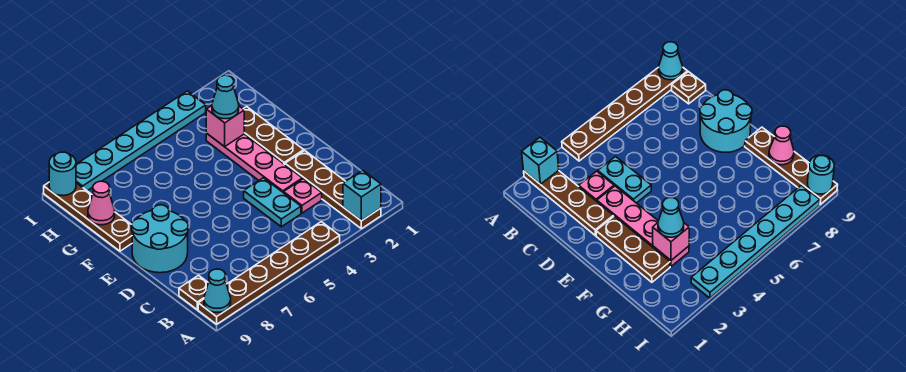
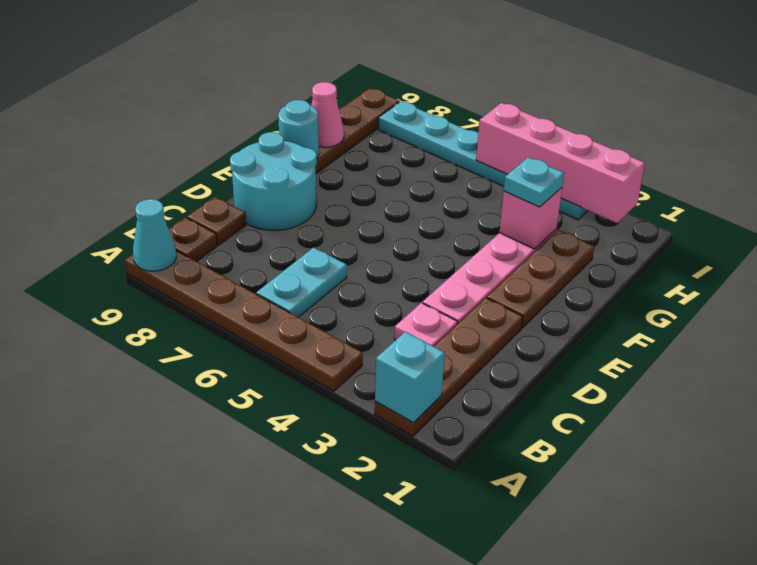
cyan 1x2 plate [244,178,301,227] -> cyan 1x2 plate moved to [256,248,347,317]
none -> brown 1x1 plate [187,197,246,245]
cyan 1x1 cone [212,75,239,119] -> cyan 1x1 plate [504,157,564,207]
none -> pink 1x4 brick [476,103,645,223]
cyan 1x1 round brick [49,152,76,196] -> cyan 1x1 round brick moved to [278,100,319,158]

